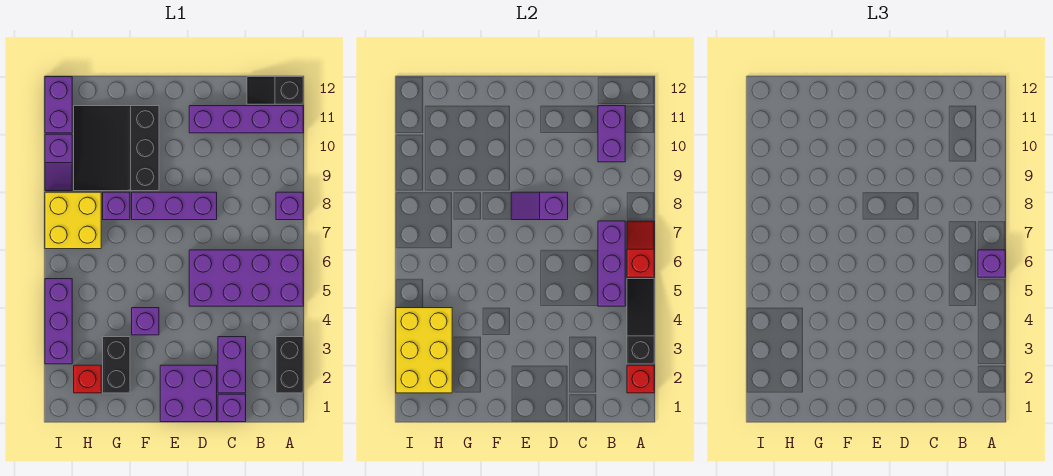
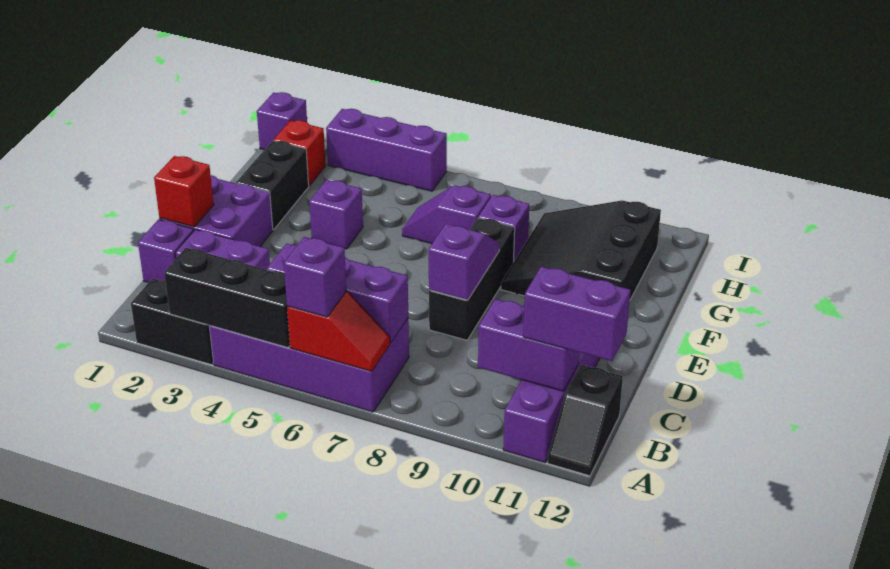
red 1x1 brick [627,365,654,393] -> red 1x1 brick moved to [154,156,214,227]
black 1x3 slope [627,279,654,364] -> black 1x3 brick [164,248,290,348]
purple 2x4 brick [189,250,303,306] -> purple 2x4 brick turned to [209,319,409,412]
purple 1x1 brick [276,192,303,220] -> purple 1x1 brick moved to [257,92,307,150]
black 1x2 slope [247,77,303,104] -> black 1x2 slope turned to [548,365,623,476]
purple 1x3 brick [132,192,217,220] -> black 1x3 brick [429,218,515,340]
black 3x3 slope [74,106,159,191] -> black 3x3 slope turned to [501,200,661,300]
black 1x2 brick [103,337,130,393] -> black 1x2 brick turned to [236,141,309,230]
yellow 2x3 brick [396,308,452,393] -> none
yellow 2x2 brick [45,192,101,249] -> none
purple 1x2 slope [45,134,72,191] -> purple 1x2 slope moved to [402,185,491,244]
purple 1x2 brick [45,77,72,133] -> purple 1x2 brick moved to [523,267,631,361]

